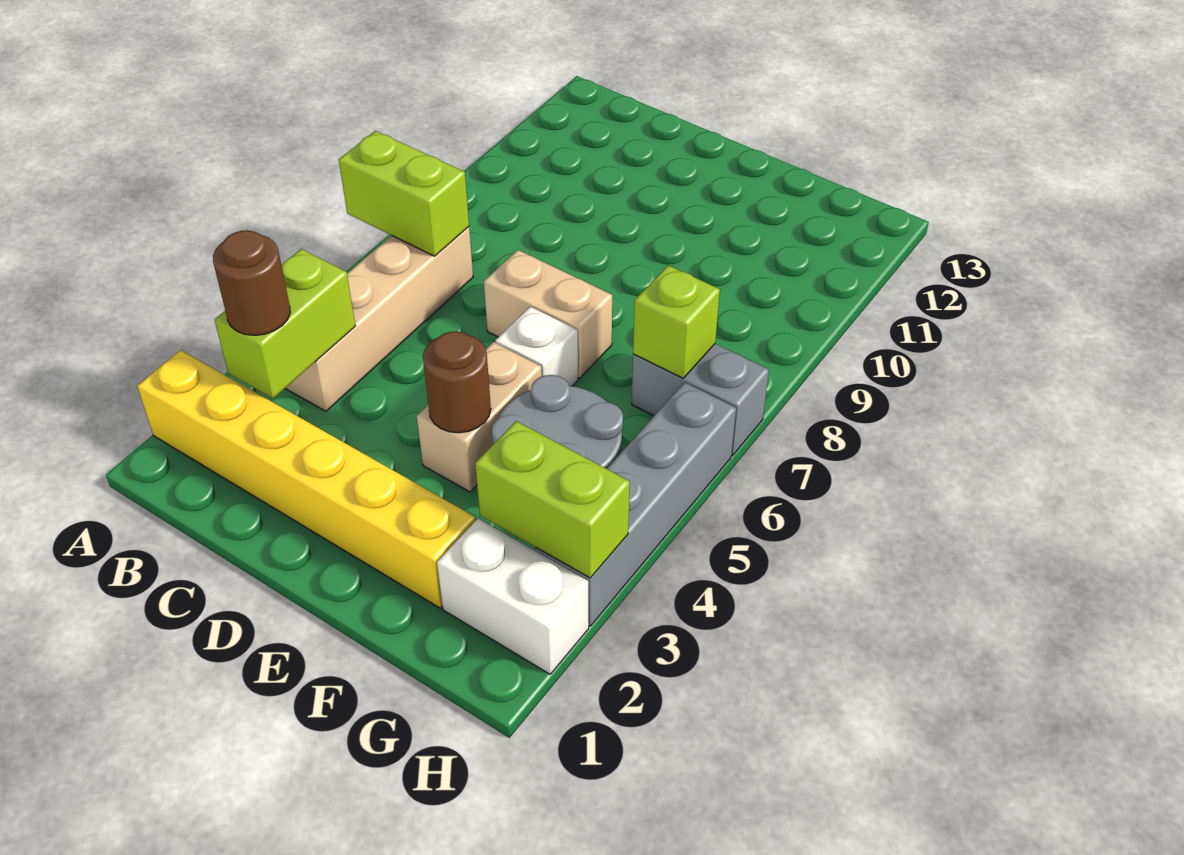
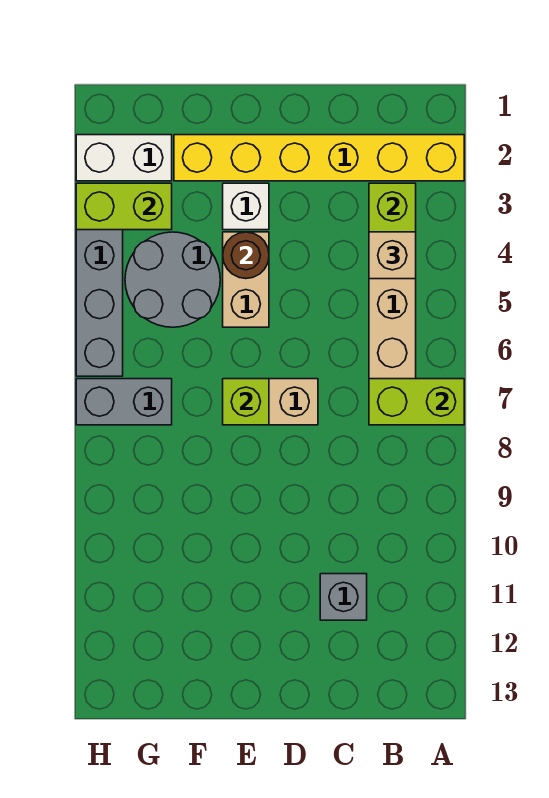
brown 1x1 round brick [213,230,290,335] -> none
none -> tan 1x1 brick [369,232,416,279]
none -> grey 1x1 brick [320,574,367,620]
white 1x1 brick [495,307,578,386] -> white 1x1 brick moved to [223,183,269,230]
lime 1x1 brick [633,265,720,378] -> lime 1x1 brick moved to [223,379,269,425]

